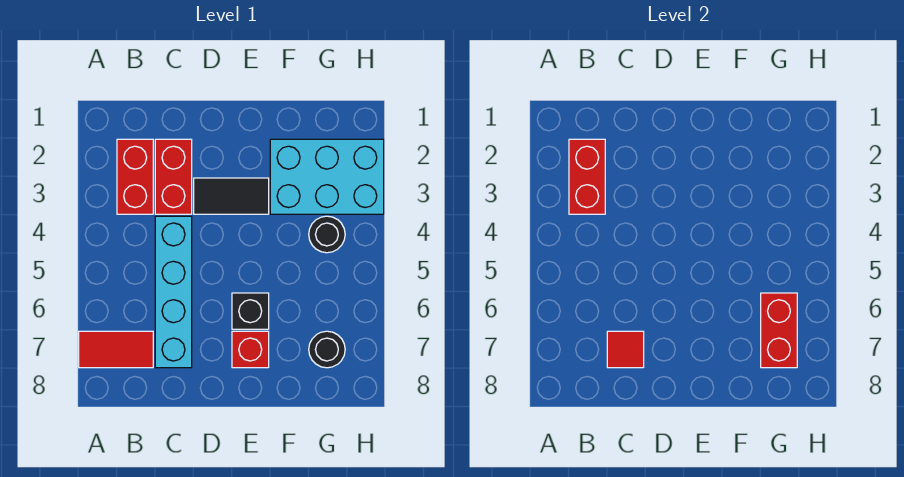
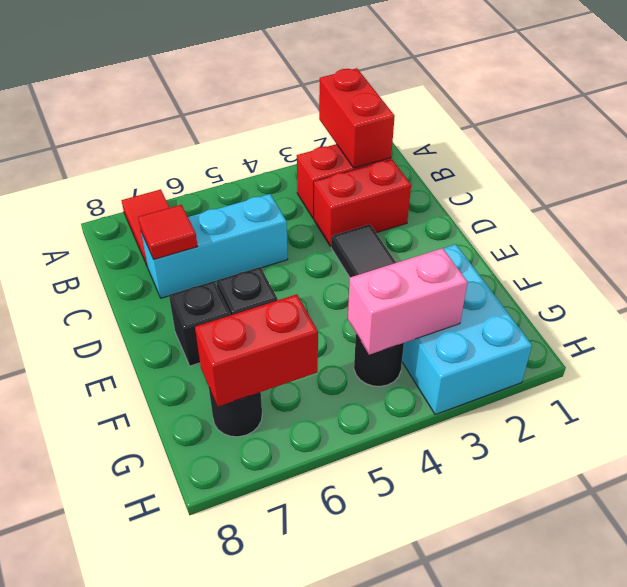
red 1x2 brick [569,139,605,214] -> red 1x2 brick turned to [319,68,395,168]
cyan 1x4 brick [155,216,192,368] -> cyan 1x3 brick [141,194,288,298]
red 1x1 brick [232,331,269,368] -> black 1x1 brick [169,281,230,366]
none -> pink 1x2 brick [348,248,468,355]

